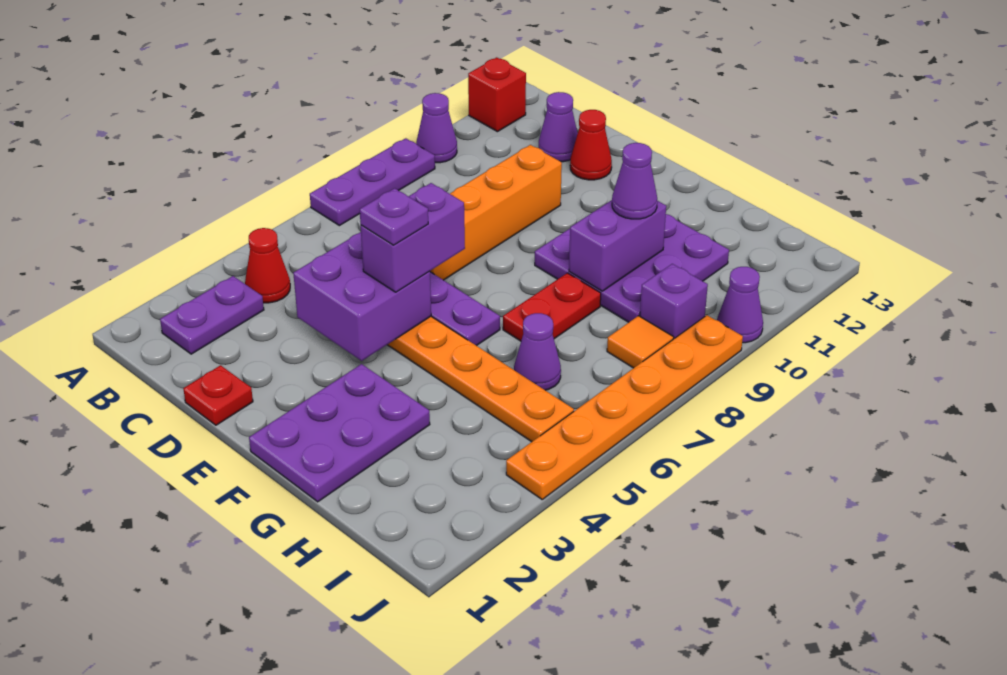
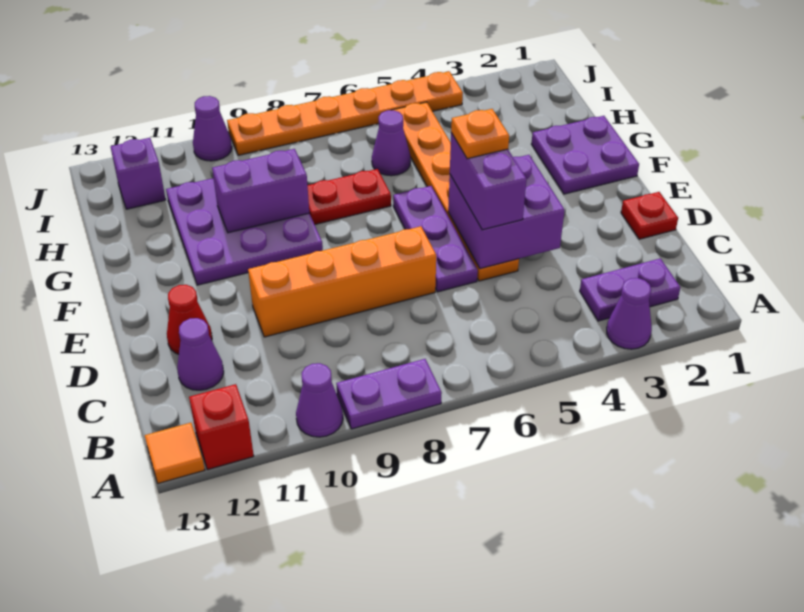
purple 1x3 plate [310,138,435,226] -> purple 1x2 plate [336,359,442,429]
red 1x1 cone [245,228,290,303] -> none
purple 1x2 brick [361,183,465,292] -> purple 1x2 brick turned to [450,133,527,230]
purple 1x1 plate [360,188,428,245] -> orange 1x1 plate [451,109,509,159]
purple 2x3 plate [249,364,430,502] -> purple 2x2 plate [531,116,639,194]
purple 1x1 cone [612,143,657,219] -> purple 1x1 cone moved to [607,278,652,349]
orange 1x1 tile [607,316,674,368] -> orange 1x1 tile moved to [145,423,205,484]
purple 1x1 brick [640,264,708,339] -> purple 1x1 brick moved to [111,138,166,209]

